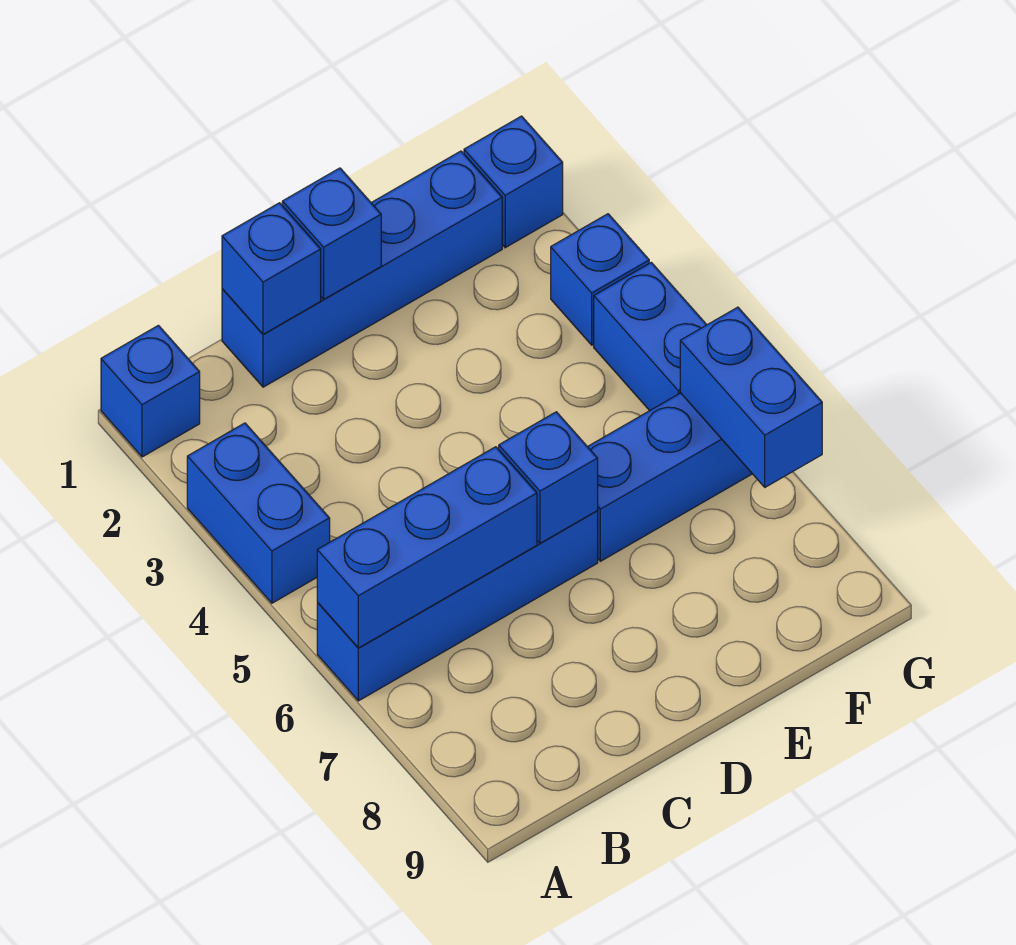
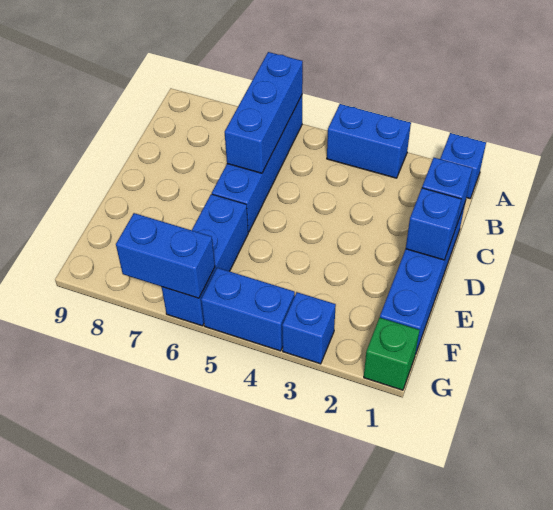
blue 1x1 brick [499,412,598,543] -> none
blue 1x1 brick [464,116,563,248] -> green 1x1 brick [364,318,420,390]

